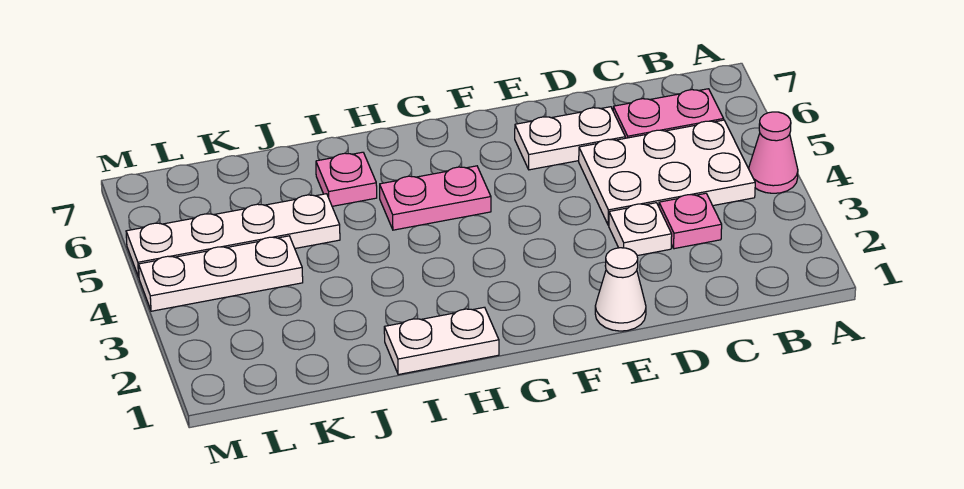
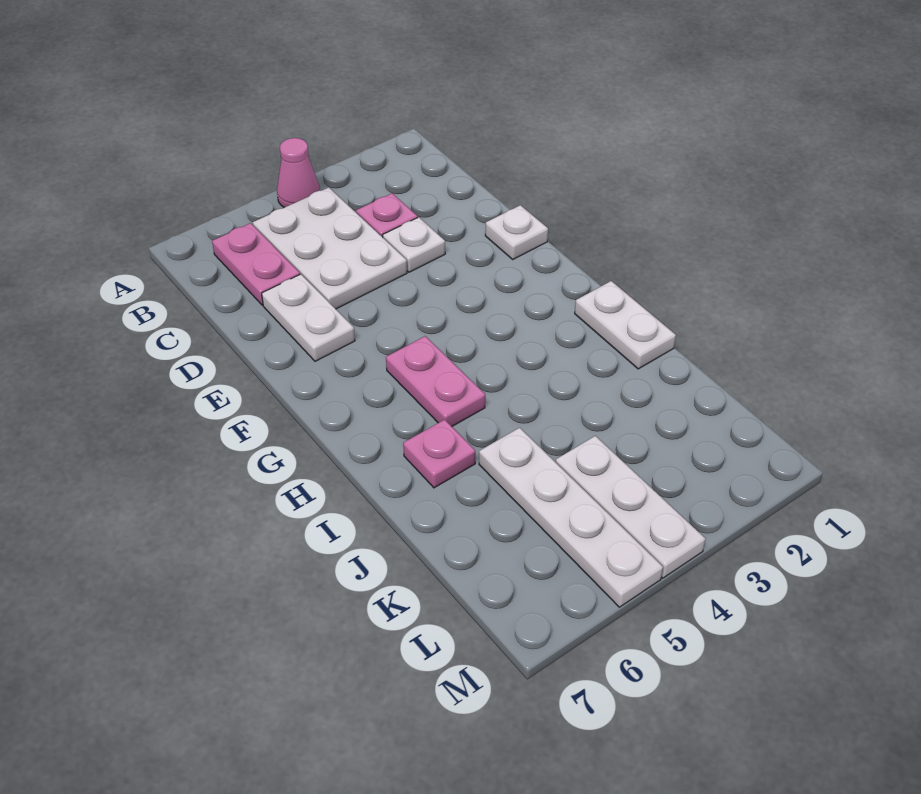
white 1x1 cone [595,248,646,331] -> white 1x1 plate [485,205,548,259]

